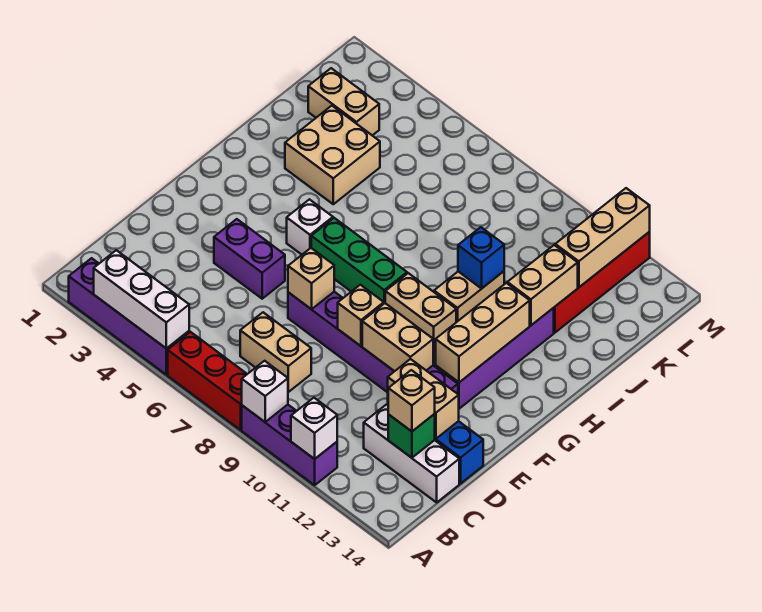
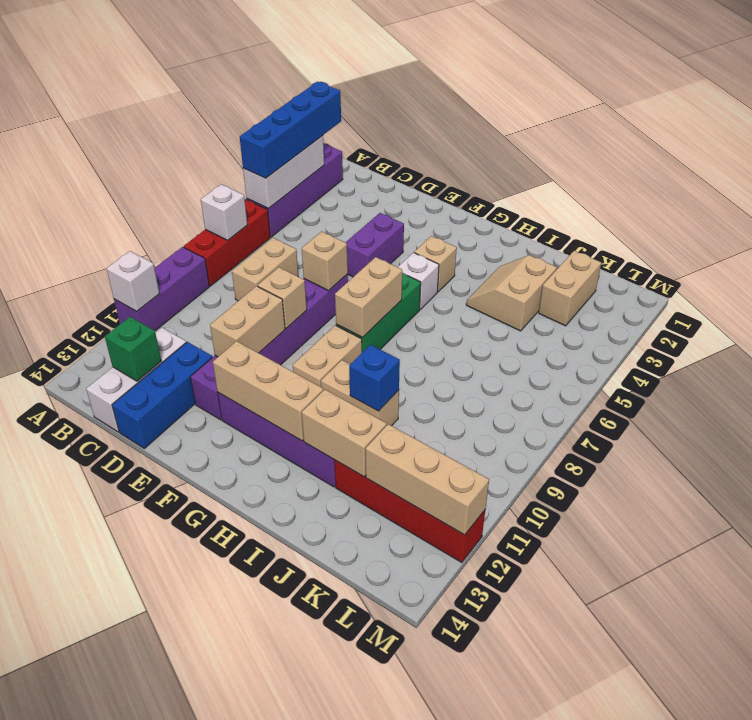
none -> blue 1x4 brick [240,82,341,178]
white 1x1 brick [242,361,288,422] -> white 1x1 brick moved to [201,184,247,240]
tan 1x1 brick [388,370,435,431] -> tan 1x1 brick moved to [414,236,457,292]
tan 1x2 brick [388,359,459,439] -> tan 1x2 brick moved to [335,257,402,337]
tan 2x2 brick [285,106,380,204] -> tan 2x2 slope [466,255,557,331]

